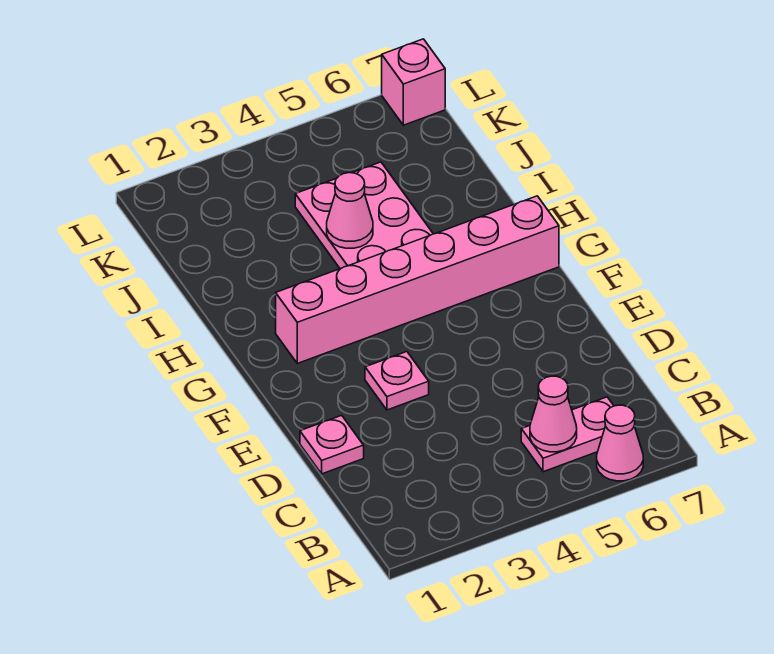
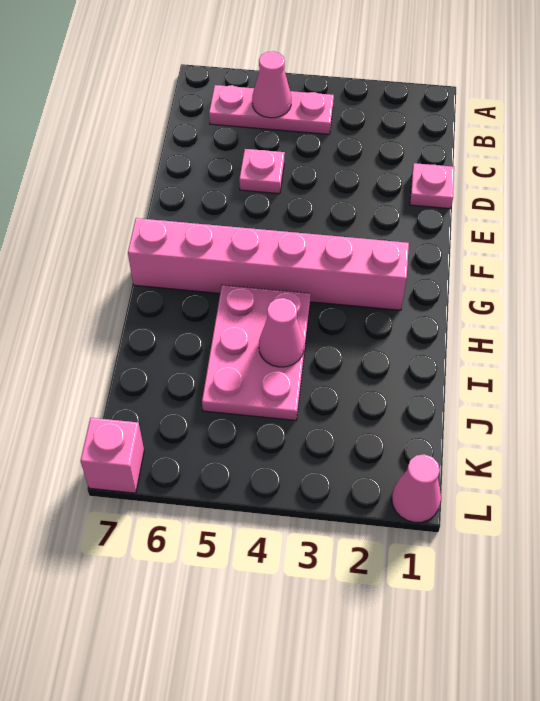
pink 1x1 cone [597,405,643,481] -> pink 1x1 cone moved to [392,454,441,522]
pink 1x2 plate [521,397,614,472] -> pink 1x3 plate [209,85,334,134]
pink 1x1 plate [365,352,429,410] -> pink 1x1 plate moved to [239,149,285,194]

